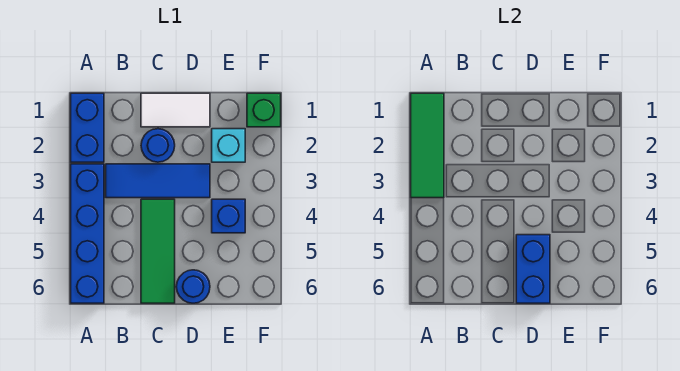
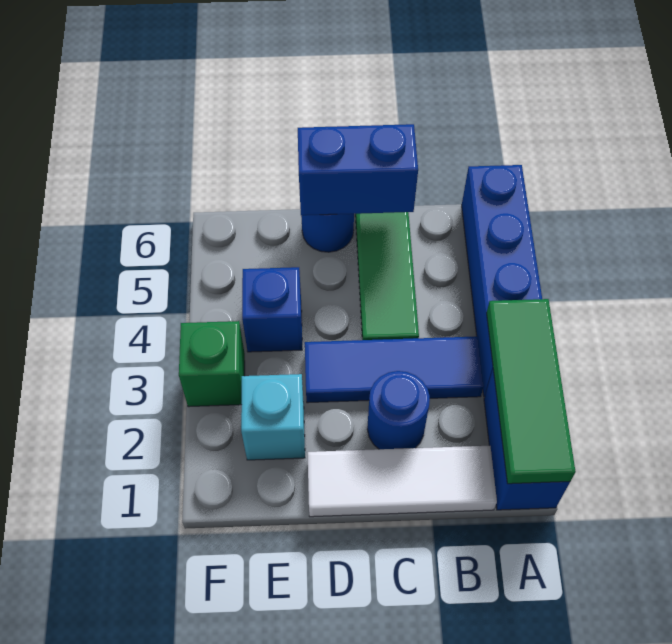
white 1x2 tile [141,93,210,127] -> white 1x3 tile [308,446,497,517]
blue 1x2 brick [516,235,550,303] -> blue 1x2 brick turned to [298,124,418,215]
green 1x1 brick [247,93,281,127] -> green 1x1 brick moved to [179,321,245,407]

